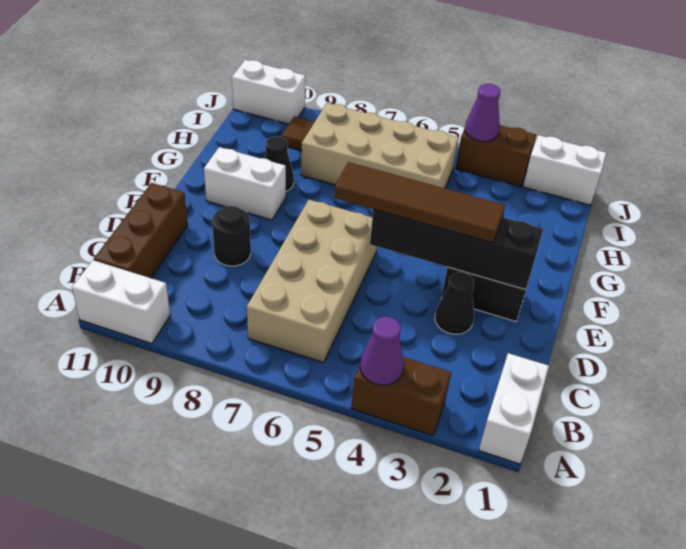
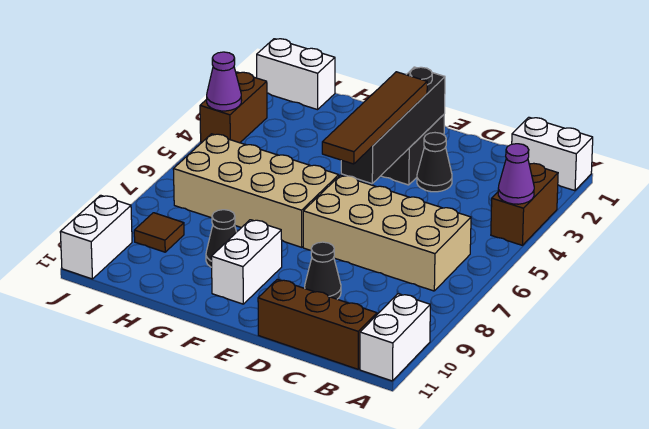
black 1x1 round brick [212,206,251,266] -> black 1x1 cone [305,242,341,299]
tan 2x4 brick [301,103,459,188] -> tan 2x4 brick turned to [173,134,339,247]
white 1x2 brick [523,135,606,205] -> white 1x2 brick turned to [257,39,335,110]

